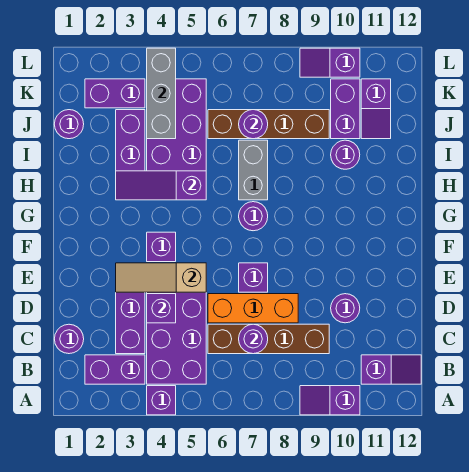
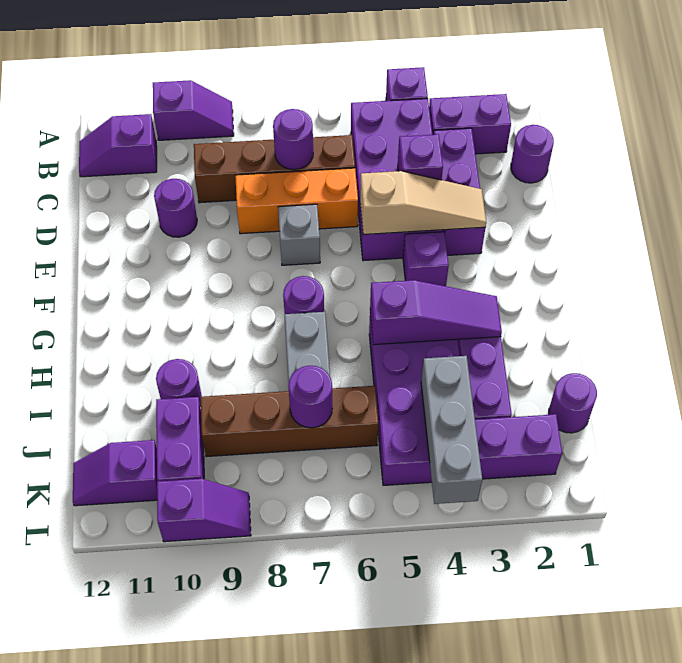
purple 1x1 brick [239,263,268,292] -> grey 1x1 brick [278,204,320,265]
purple 1x2 slope [361,79,391,139] -> purple 1x2 slope turned to [73,440,158,506]

